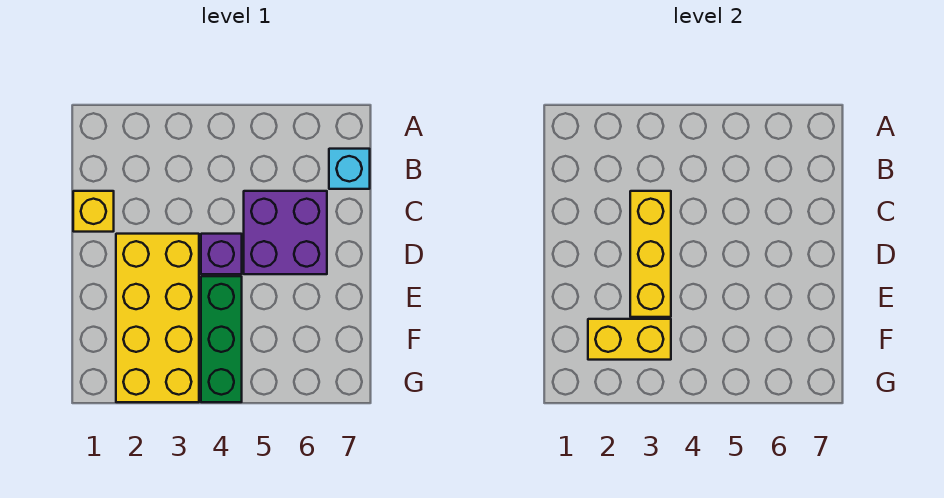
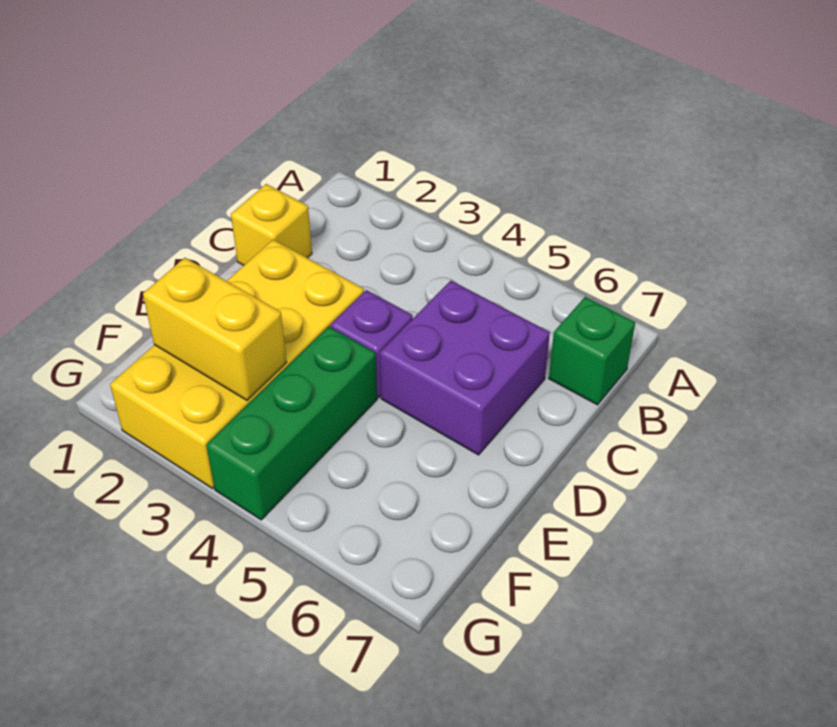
cyan 1x1 brick [329,149,370,189] -> green 1x1 brick [549,297,635,405]
yellow 1x3 brick [630,191,671,317] -> none

